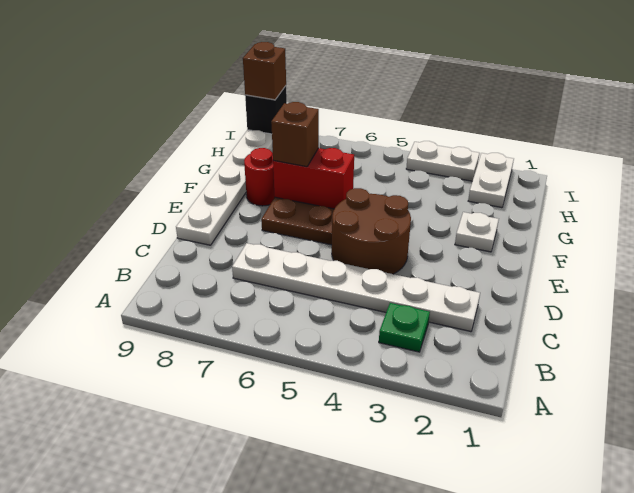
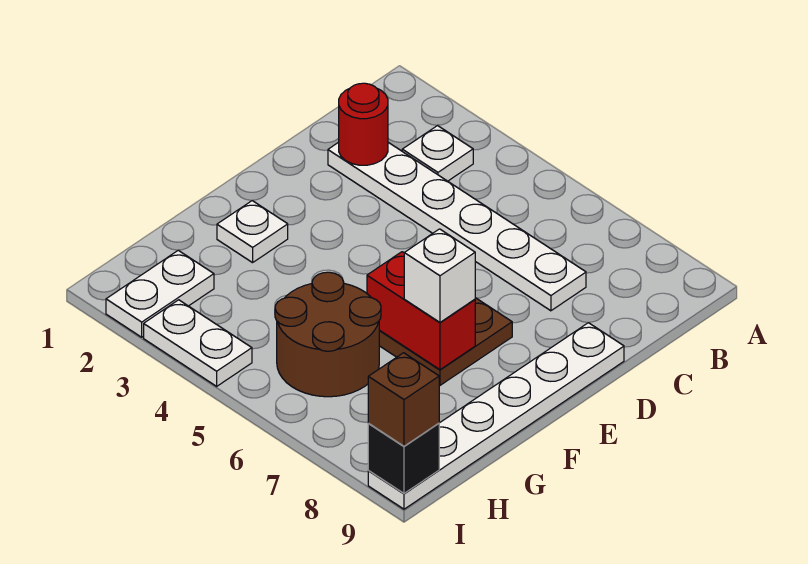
green 1x1 plate [379,303,430,352] -> white 1x1 plate [402,125,473,181]
brown 2x2 round brick [332,188,411,274] -> brown 2x2 round brick moved to [275,272,381,397]
brown 1x1 brick [271,102,319,167] -> white 1x1 brick [404,229,475,322]
red 1x1 round brick [244,148,275,206] -> red 1x1 round brick moved to [339,83,388,165]

